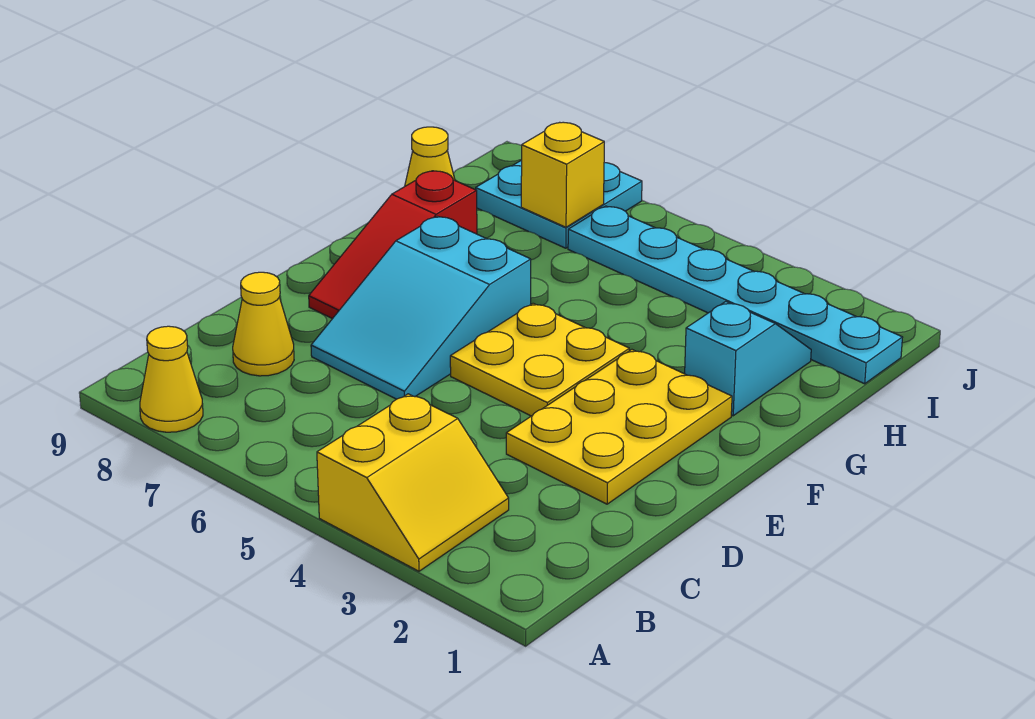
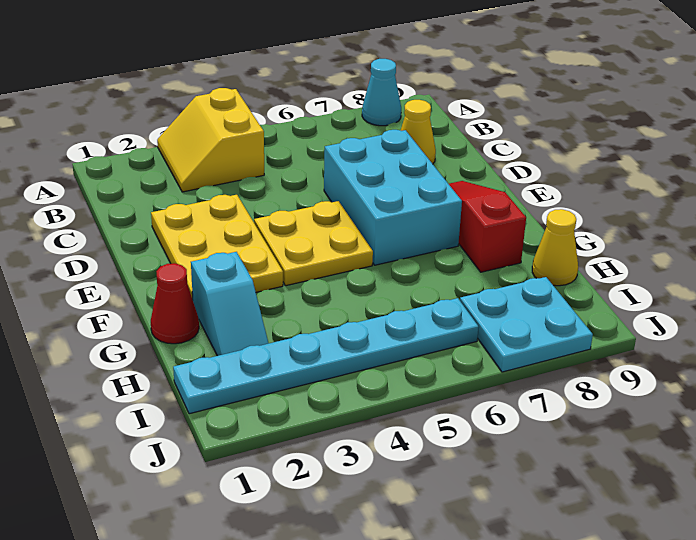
yellow 1x1 cone [140,326,203,432] -> cyan 1x1 cone [362,59,401,126]
cyan 2x3 slope [311,216,531,399] -> cyan 2x3 brick [324,130,462,265]
none -> red 1x1 cone [151,263,199,344]
yellow 1x1 brick [521,122,604,227] -> none

